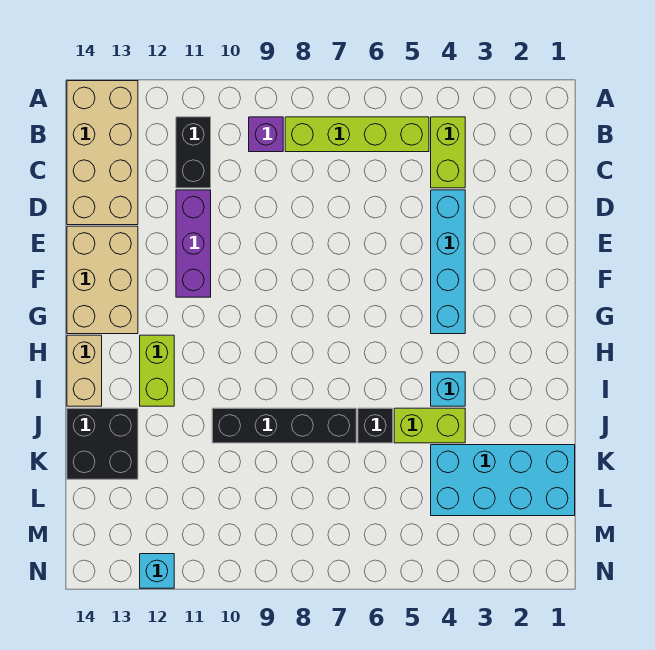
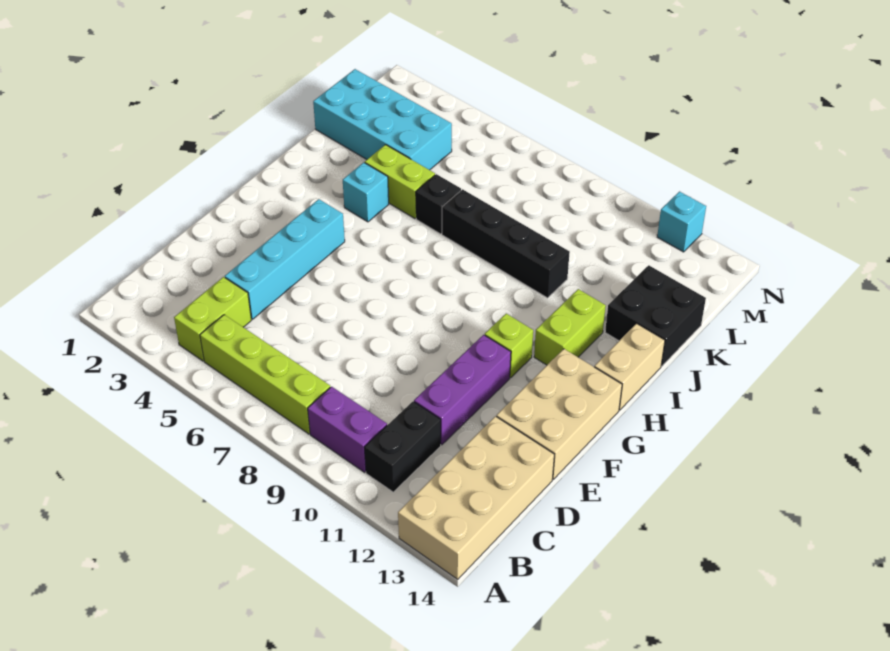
purple 1x1 brick [249,117,283,152] -> purple 1x2 brick [308,387,387,472]
none -> lime 1x1 brick [485,314,533,378]

